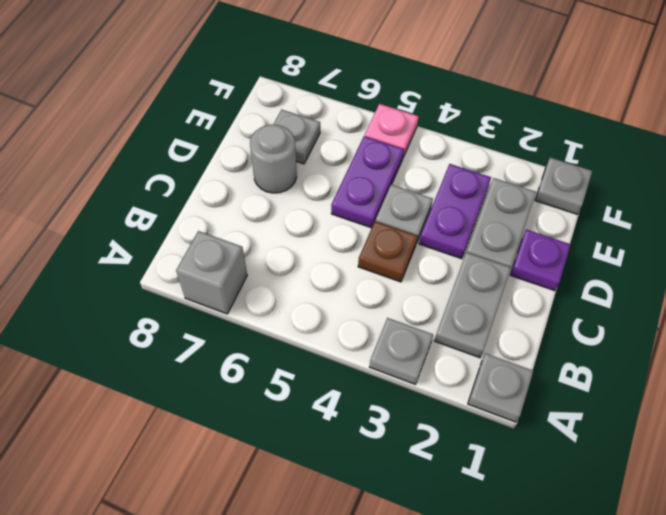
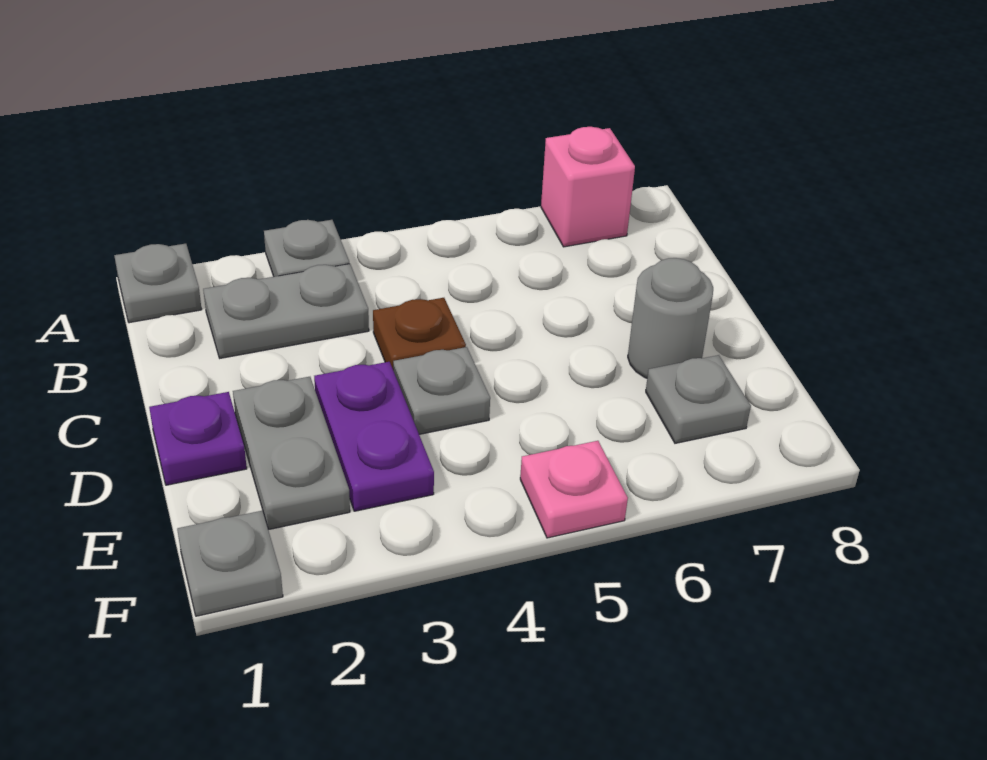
grey 1x1 brick [176,231,247,314] -> pink 1x1 brick [541,127,635,247]
grey 1x2 plate [434,252,511,358] -> grey 1x2 plate turned to [203,264,369,358]
purple 1x2 plate [331,136,404,228] -> none

